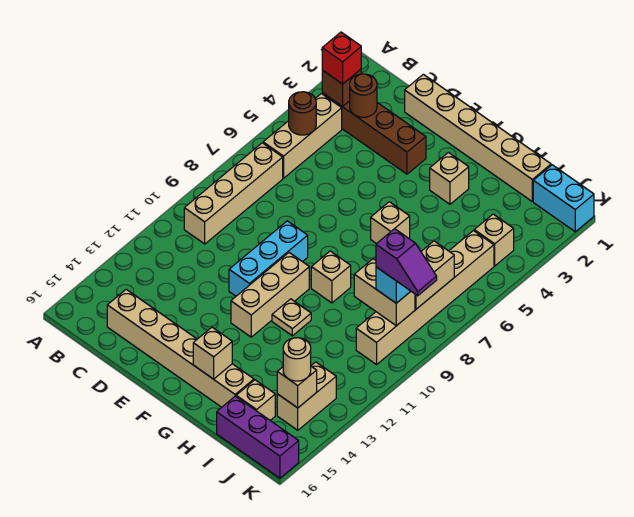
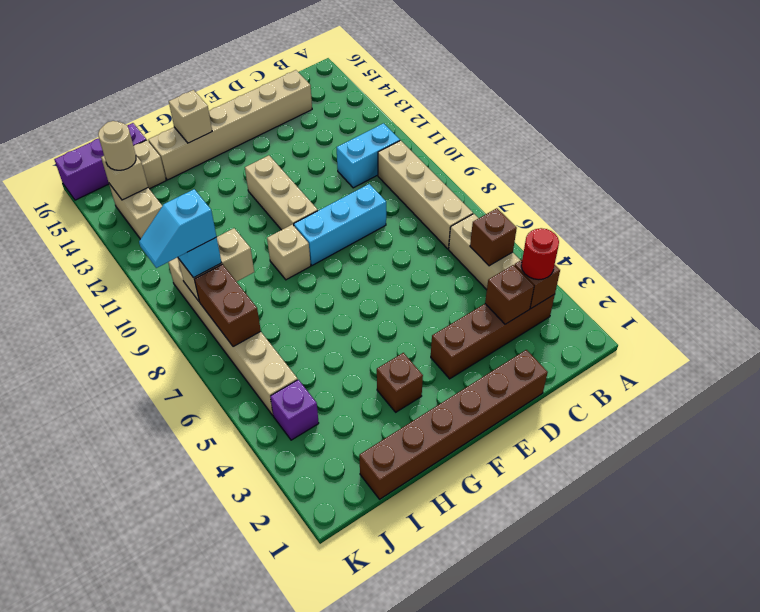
red 1x1 brick [322,32,361,84] -> red 1x1 round brick [521,228,559,280]
brown 1x1 round brick [289,92,316,135] -> brown 1x1 brick [470,208,517,266]
brown 1x1 round brick [350,74,377,117] -> brown 1x1 brick [485,265,534,324]
tan 1x6 brick [405,74,551,202] -> brown 1x6 brick [359,350,548,499]
cyan 1x3 brick [229,221,308,296] -> cyan 1x3 brick turned to [294,184,386,265]
tan 1x1 brick [430,152,469,204] -> brown 1x1 brick [377,353,423,412]
tan 1x1 brick [371,202,410,244] -> none
tan 1x1 plate [272,299,311,336] -> none
cyan 1x2 brick [533,165,594,232] -> cyan 1x2 brick moved to [337,123,400,188]
tan 1x1 brick [474,214,514,266] -> purple 1x1 brick [270,380,319,440]
tan 1x2 brick [415,241,454,309] -> brown 1x2 brick [195,264,261,347]
purple 1x2 slope [376,229,437,296] -> cyan 1x2 slope [139,189,217,268]

